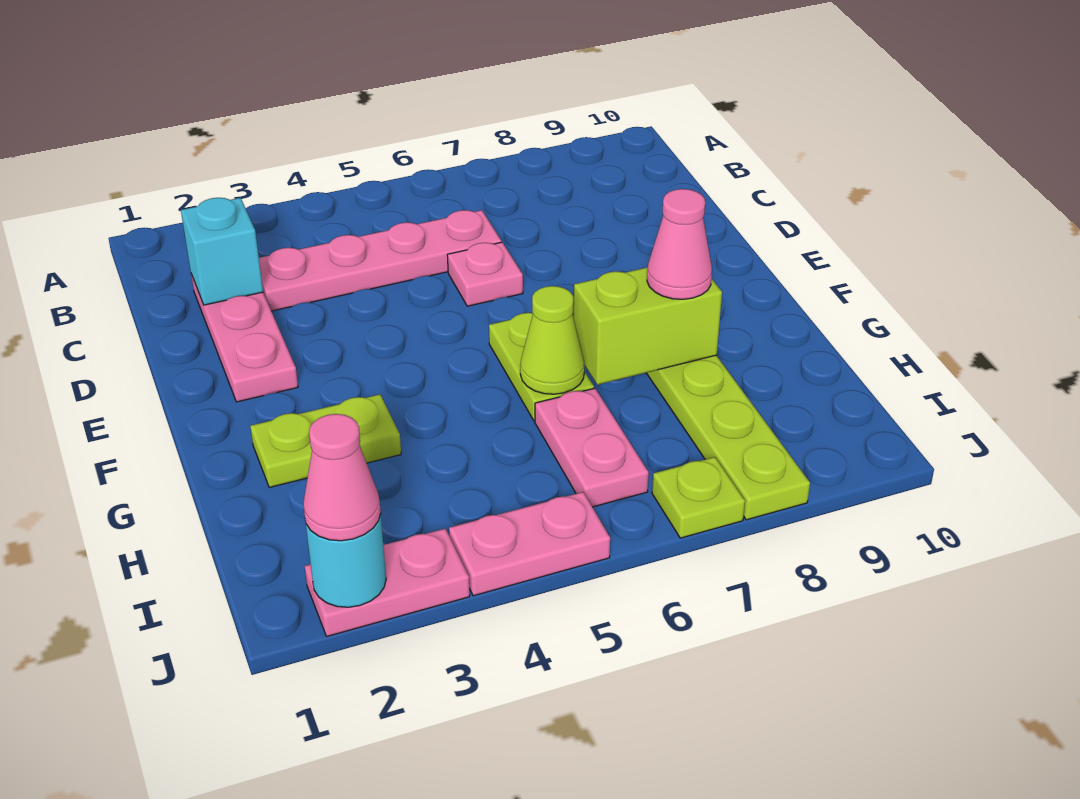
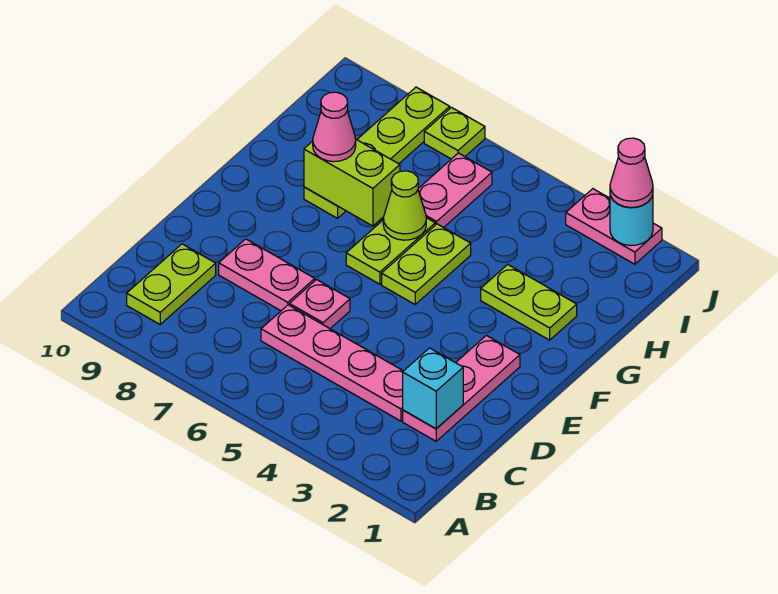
none -> lime 1x2 plate [127,244,216,324]
none -> lime 1x2 plate [382,224,471,304]
pink 1x2 plate [449,492,610,596] -> pink 1x2 plate moved to [219,239,315,311]

